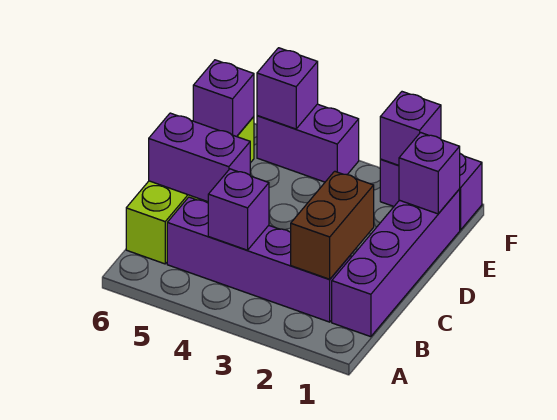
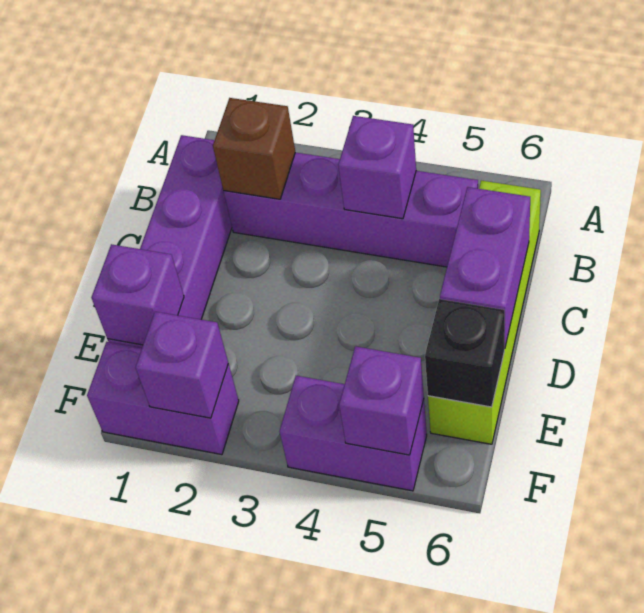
brown 1x2 brick [291,171,374,279] -> brown 1x1 brick [213,98,295,199]
purple 1x2 brick [149,113,250,202] -> purple 1x2 brick turned to [440,187,530,349]
purple 1x1 brick [193,60,254,137] -> black 1x1 brick [425,299,505,407]

